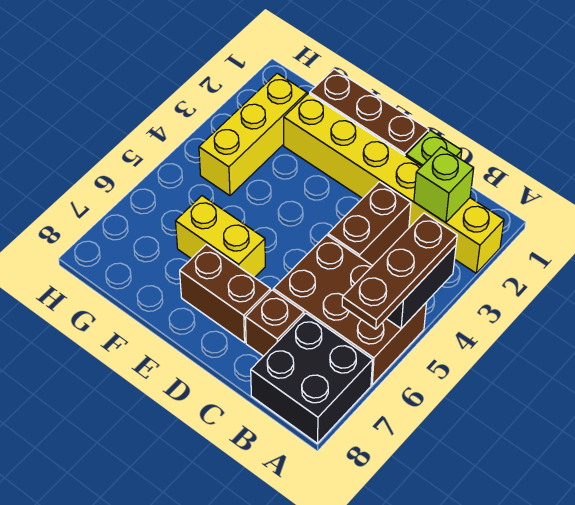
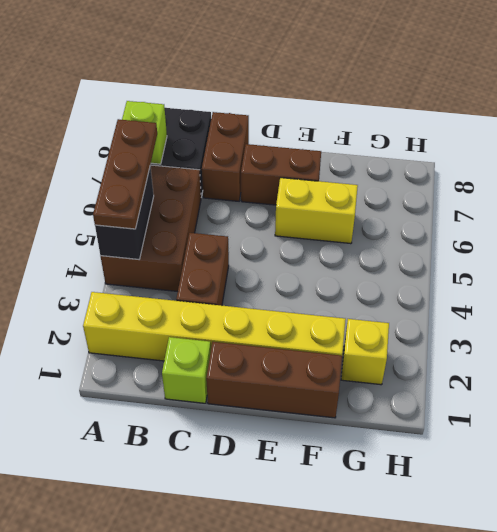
brown 2x3 brick [273,235,427,385] -> brown 2x3 brick turned to [101,165,201,292]
lime 1x1 brick [414,147,474,223] -> lime 1x1 brick moved to [122,101,167,164]
brown 1x1 brick [245,290,304,356] -> brown 1x2 brick [202,112,249,201]
yellow 1x3 brick [199,73,307,196] -> yellow 1x1 brick [341,319,389,385]

